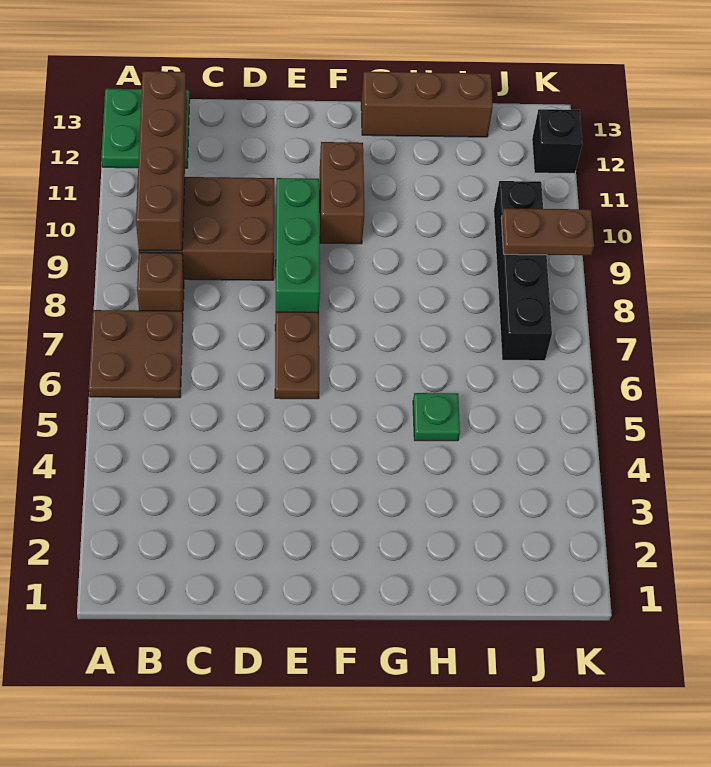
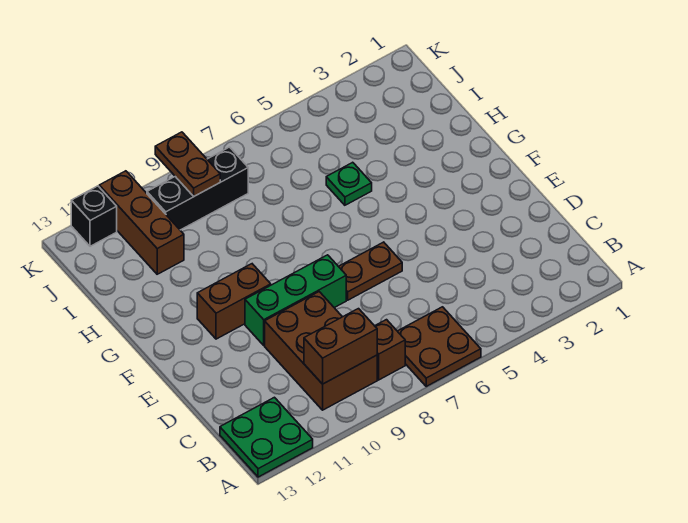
brown 1x4 brick [136,71,187,251] -> brown 1x2 brick [304,309,377,384]
brown 1x3 brick [361,72,493,137] -> brown 1x3 brick moved to [99,171,184,274]
black 1x4 brick [494,181,552,361] -> black 1x3 brick [147,147,248,230]

